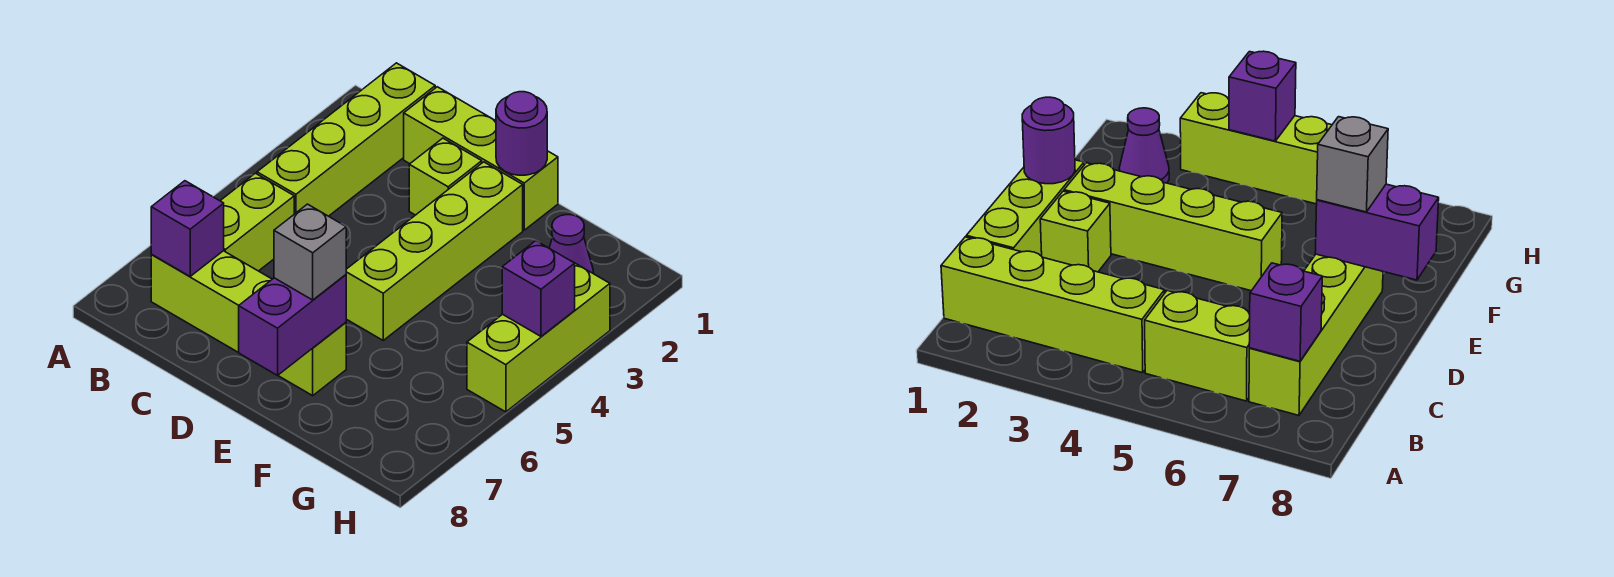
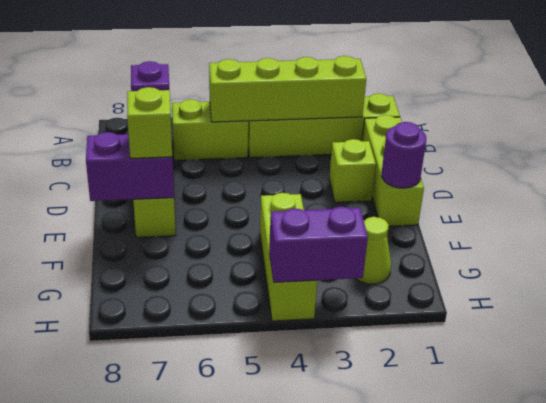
lime 1x4 brick [346,162,523,340] -> lime 1x4 brick moved to [209,56,366,122]
grey 1x1 brick [274,204,346,300] -> lime 1x1 brick [127,87,172,158]
purple 1x1 cone [549,215,594,274] -> lime 1x1 cone [355,217,391,284]
lime 1x3 brick [467,263,610,412] -> lime 1x3 brick turned to [260,193,317,321]
purple 1x1 brick [502,241,575,336] -> purple 1x2 brick [269,206,368,282]

